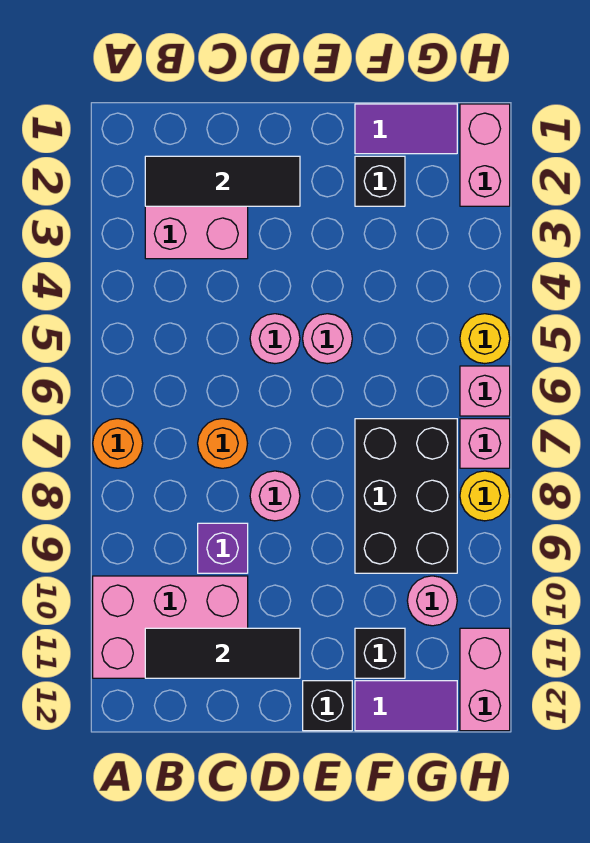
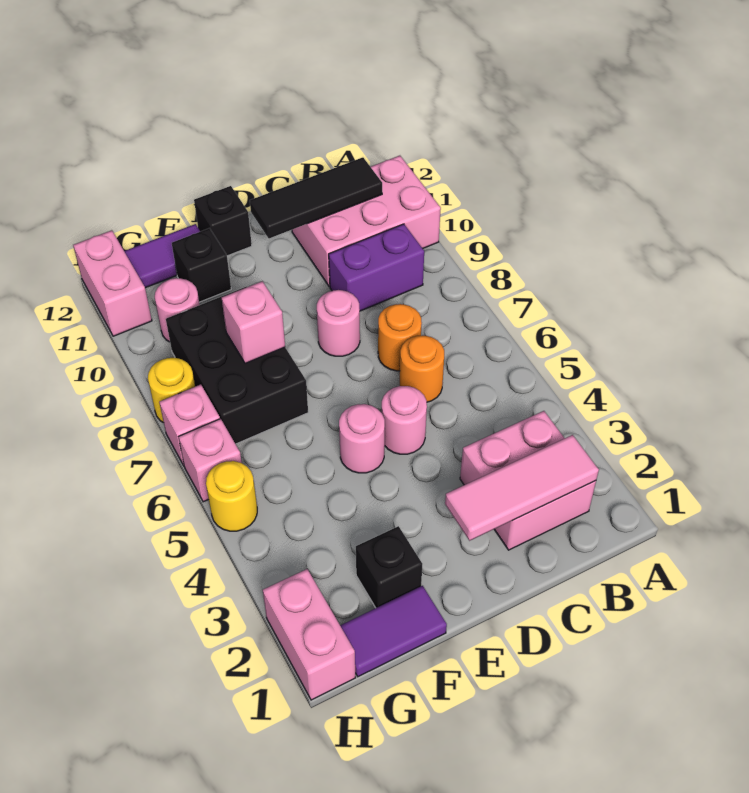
orange 1x1 round brick [93,419,143,468] -> orange 1x1 round brick moved to [400,336,444,402]
black 1x3 tile [145,156,300,206] -> pink 1x3 tile [445,435,599,541]
purple 1x1 brick [198,523,248,573] -> purple 1x2 brick [329,224,424,311]
none -> pink 1x1 brick [222,281,285,364]

